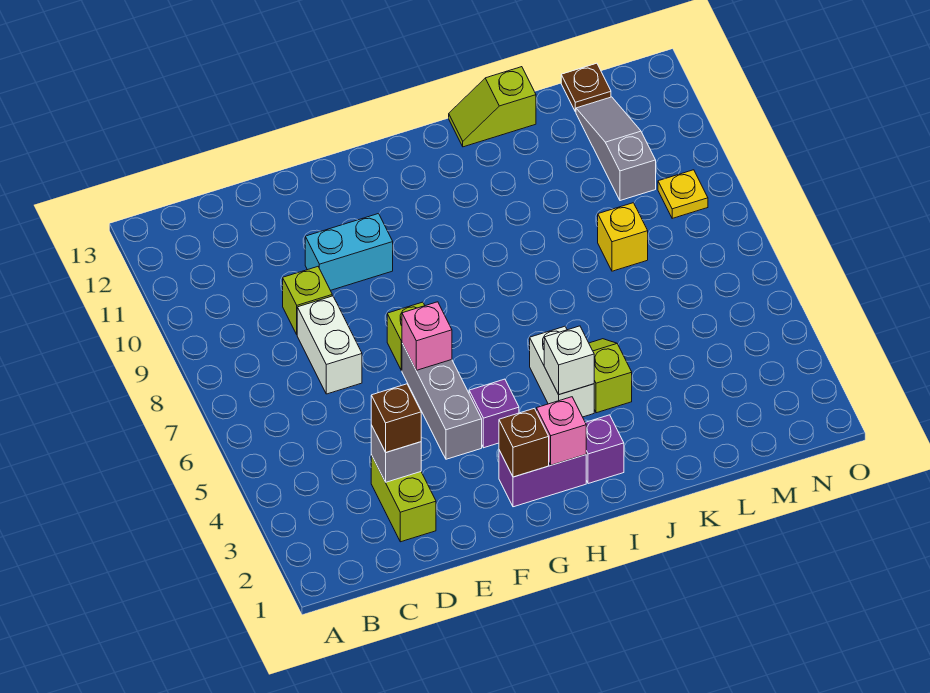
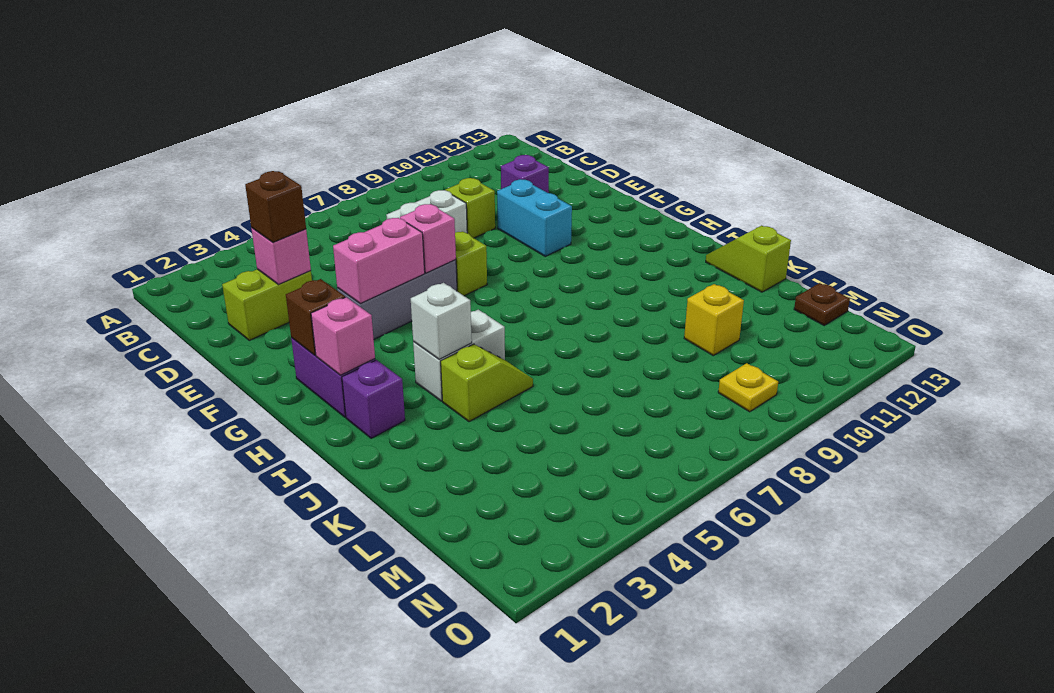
grey 1x1 brick [371,425,421,482] -> pink 1x1 brick [251,228,311,285]
none -> pink 1x2 brick [333,218,425,303]
purple 1x1 brick [469,379,519,448] -> purple 1x1 brick moved to [501,155,549,193]
yellow 1x1 brick [598,203,648,271] -> yellow 1x1 brick moved to [684,284,744,355]
grey 1x3 slope [576,97,656,201] -> none

